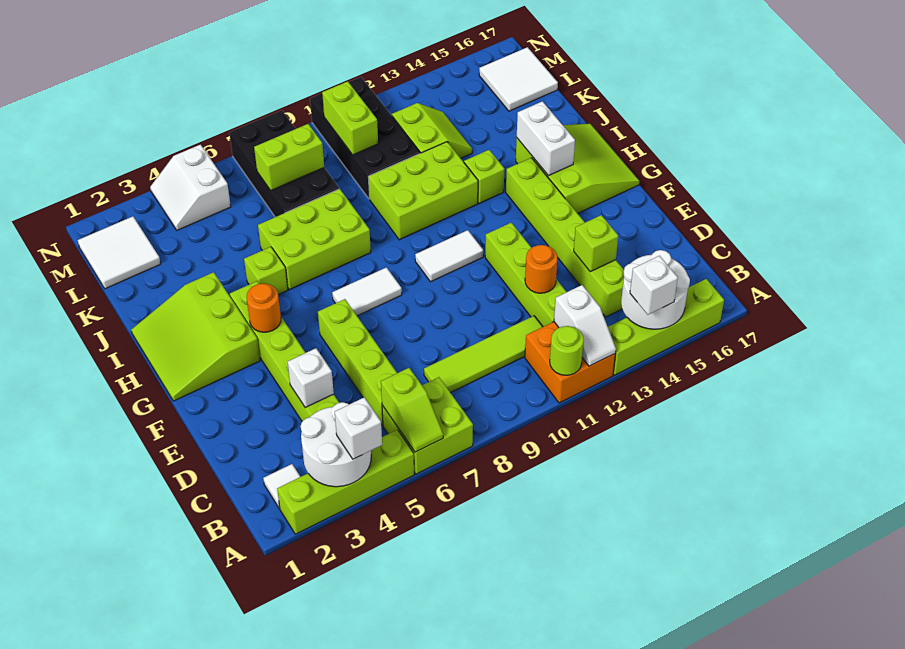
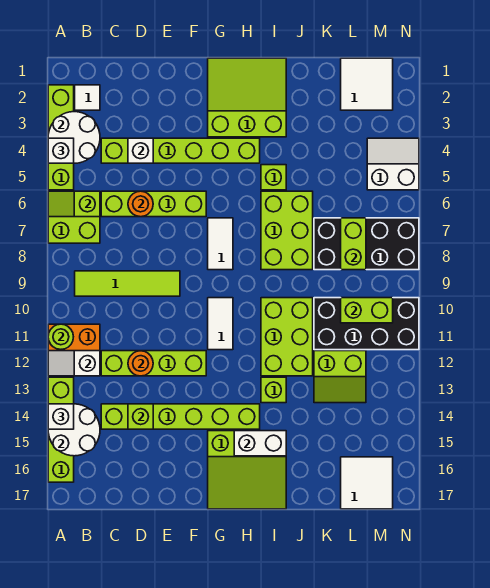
lime 1x4 tile [424,316,543,393] -> lime 1x4 tile turned to [75,271,180,296]
orange 1x1 round brick [247,284,281,332] -> orange 1x1 round brick moved to [128,191,153,217]

